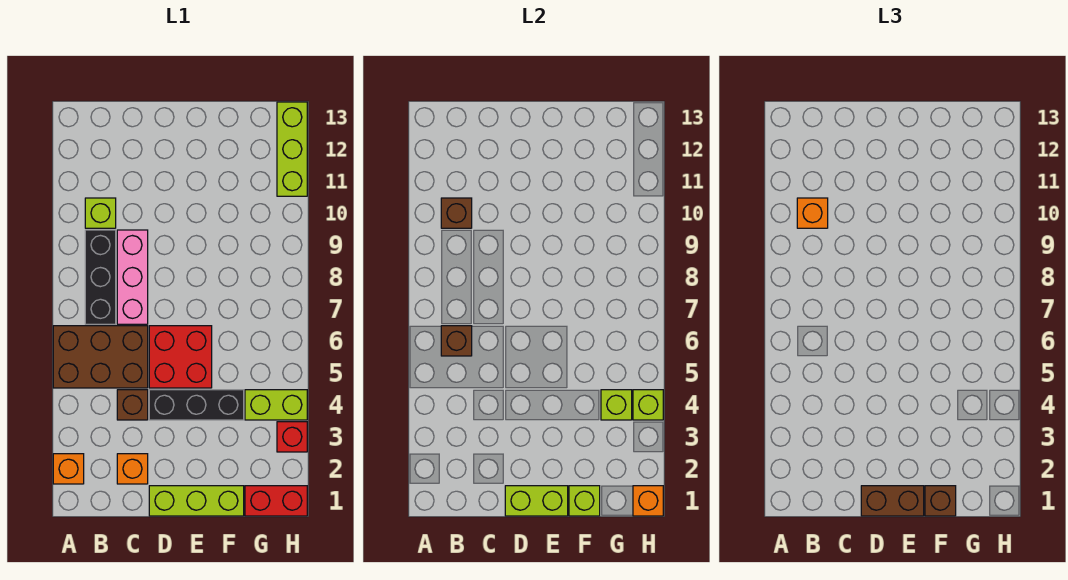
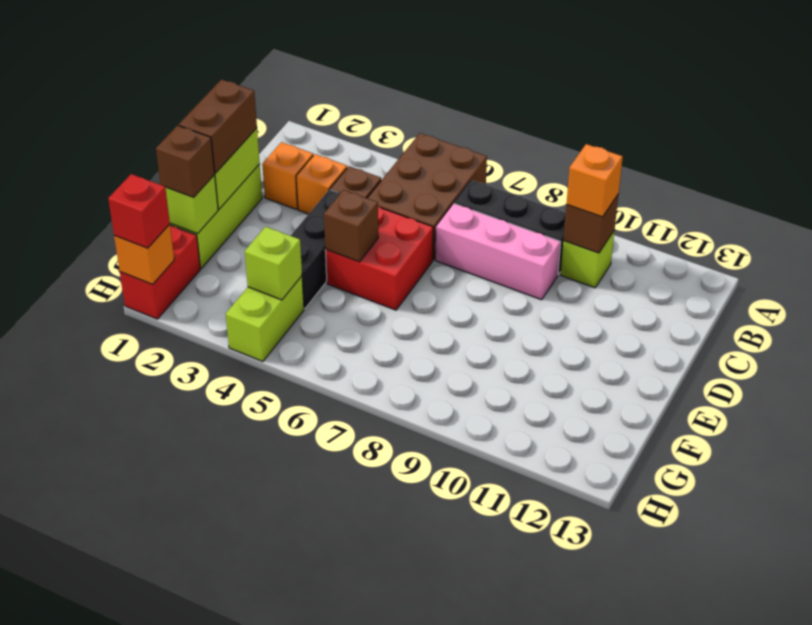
orange 1x1 brick [53,454,84,484] -> orange 1x1 brick moved to [296,154,347,214]
brown 1x1 brick [441,326,472,356] -> brown 1x1 brick moved to [324,190,378,262]
red 1x1 brick [277,422,307,452] -> red 1x1 brick moved to [108,174,170,248]
lime 1x1 brick [633,390,663,420] -> none
lime 1x3 brick [277,102,307,196] -> none

